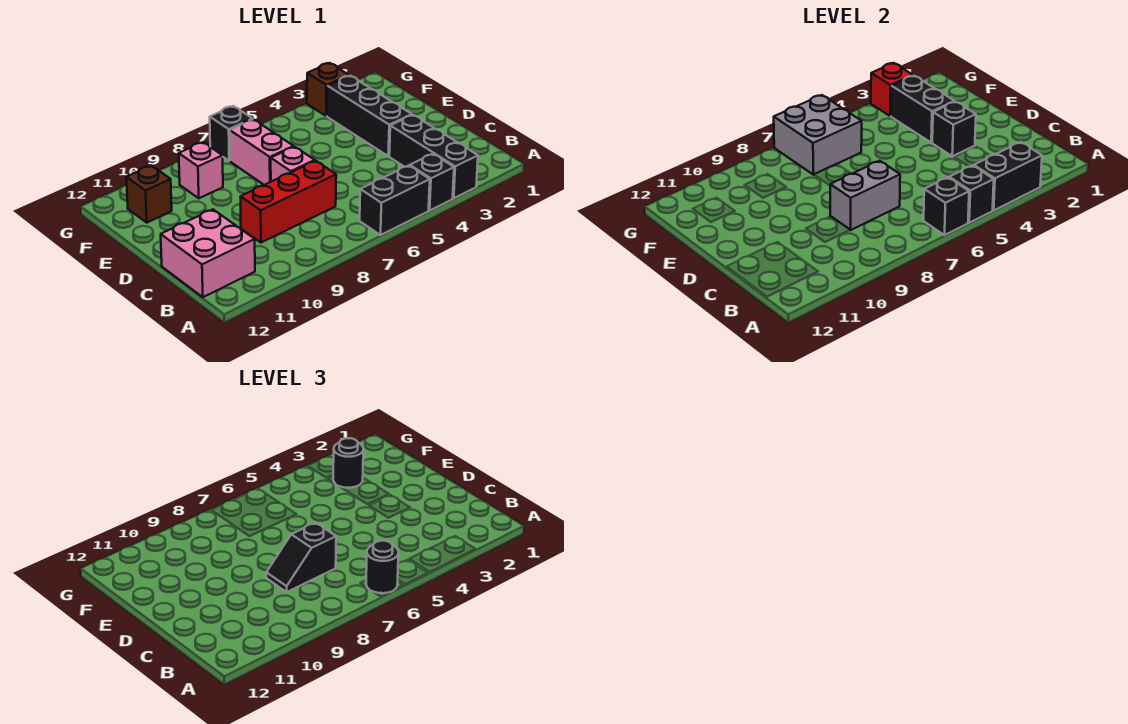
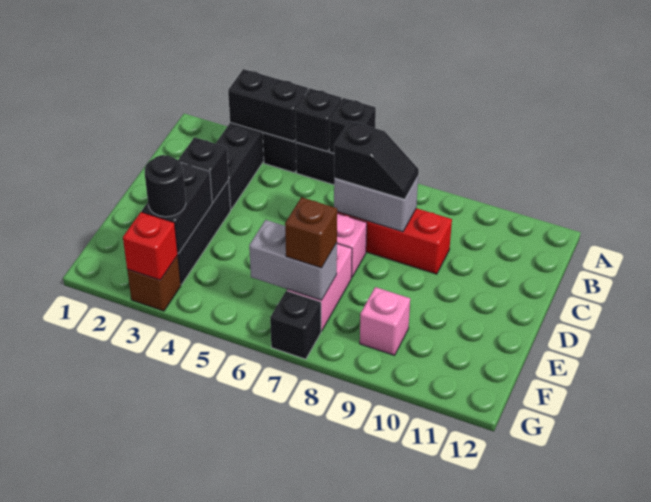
black 1x1 round brick [366,541,399,593] -> none
pink 2x2 brick [161,209,255,297] -> none
grey 2x2 brick [774,95,862,175] -> grey 1x2 brick [249,220,337,300]
brown 1x1 brick [126,166,172,223] -> brown 1x1 brick moved to [285,197,337,268]

